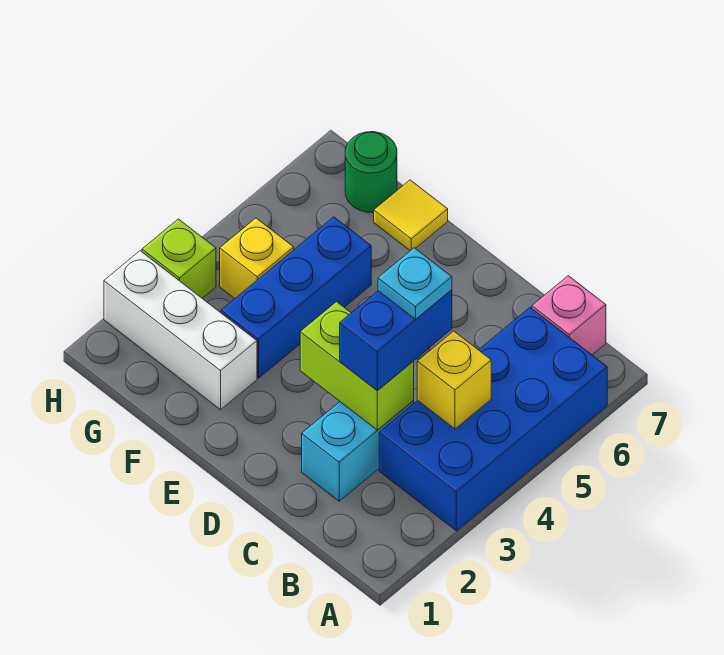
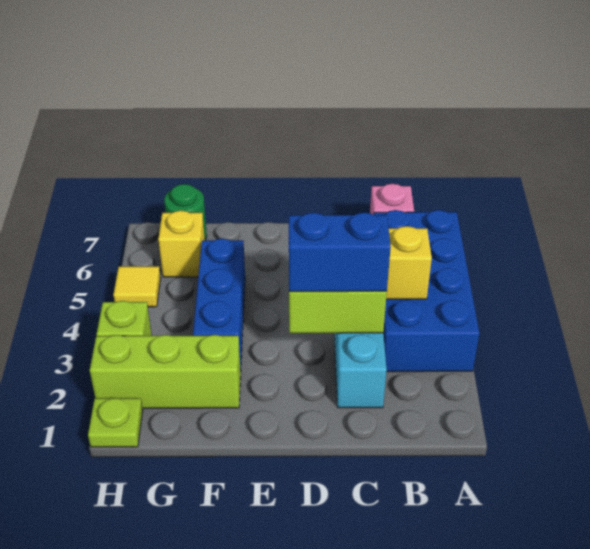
blue 1x2 brick [340,290,452,391] -> blue 1x2 brick turned to [289,212,391,292]
cyan 1x1 plate [378,248,452,319] -> none
white 1x3 brick [104,251,257,410] -> lime 1x3 brick [90,335,241,408]
yellow 1x1 tile [374,180,448,251] -> yellow 1x1 tile moved to [113,266,161,307]
yellow 1x1 brick [220,218,294,298] -> yellow 1x1 brick moved to [158,211,205,277]
none -> lime 1x1 plate [88,398,143,447]

